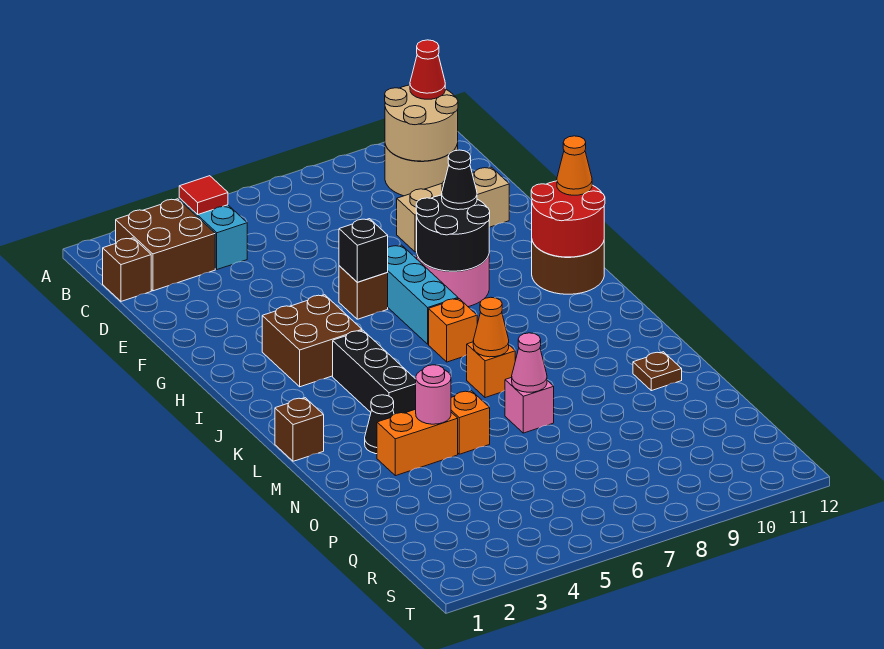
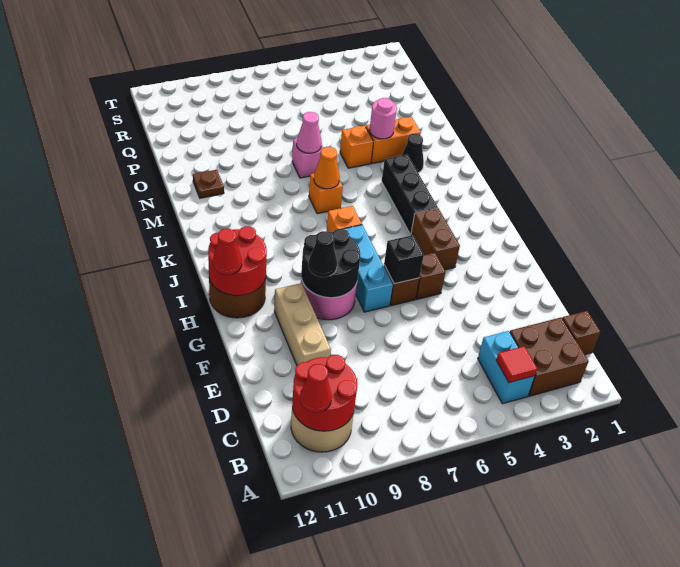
tan 2x2 round brick [385,85,458,161] -> red 2x2 round brick [292,355,357,431]
tan 1x3 brick [397,167,509,252] -> tan 1x3 brick turned to [274,283,331,365]
brown 2x2 brick [262,295,362,387] -> brown 1x2 brick [411,208,460,270]
orange 1x1 cone [557,136,592,195] -> red 1x1 cone [213,229,242,275]
brown 1x1 brick [275,398,324,461] -> brown 1x1 brick moved to [416,253,446,299]

